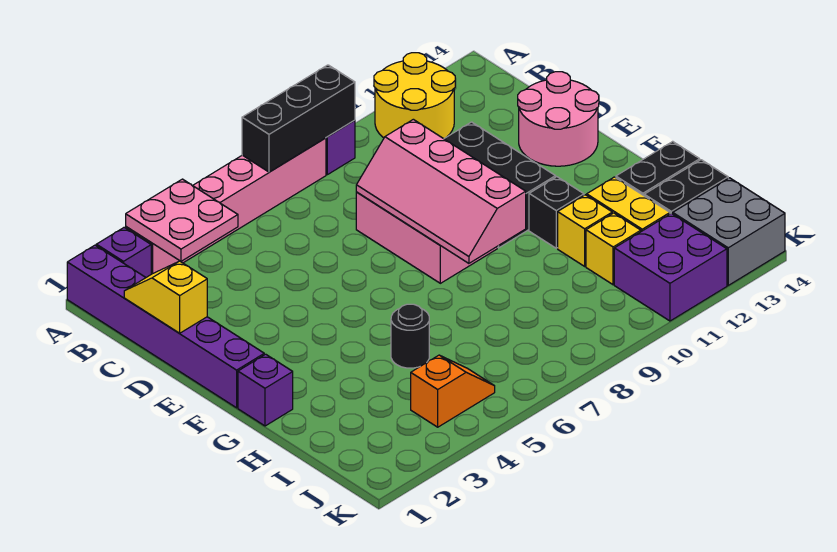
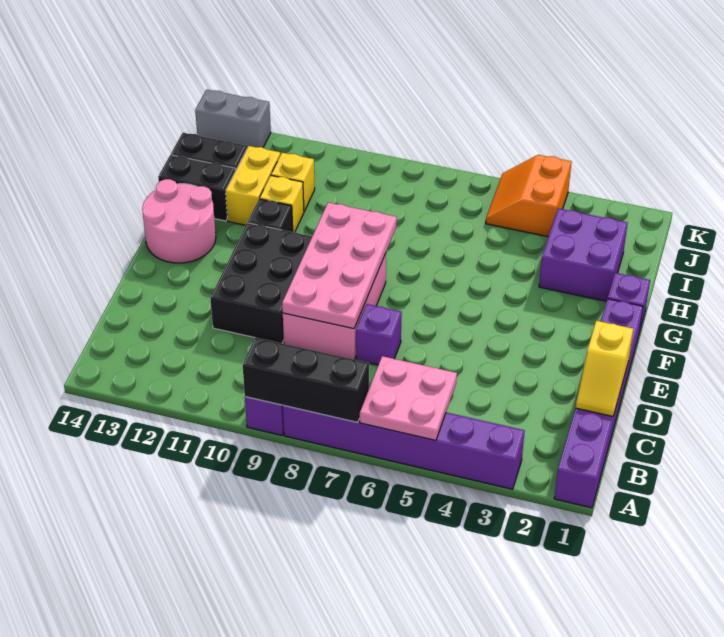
purple 1x1 brick [96,228,151,277] -> purple 1x1 brick moved to [356,304,402,365]
pink 1x6 brick [126,138,326,274] -> purple 1x6 brick [283,405,525,489]
pink 2x2 plate [126,179,238,261] -> pink 2x2 plate moved to [360,356,457,440]
yellow 2x2 round brick [374,53,455,139] -> none
pink 2x4 slope [356,119,526,263] -> pink 2x4 plate [282,203,397,329]
pink 2x2 round brick [518,72,599,166] -> pink 2x2 round brick moved to [142,179,216,263]
black 1x1 round brick [391,304,429,368] -> none
orange 1x2 slope [411,355,495,427] -> orange 2x2 slope [486,155,571,237]
purple 2x2 brick [614,213,727,321] -> purple 2x2 brick moved to [539,208,628,301]
grey 2x2 brick [673,178,785,285] -> grey 1x2 brick [195,90,271,148]

